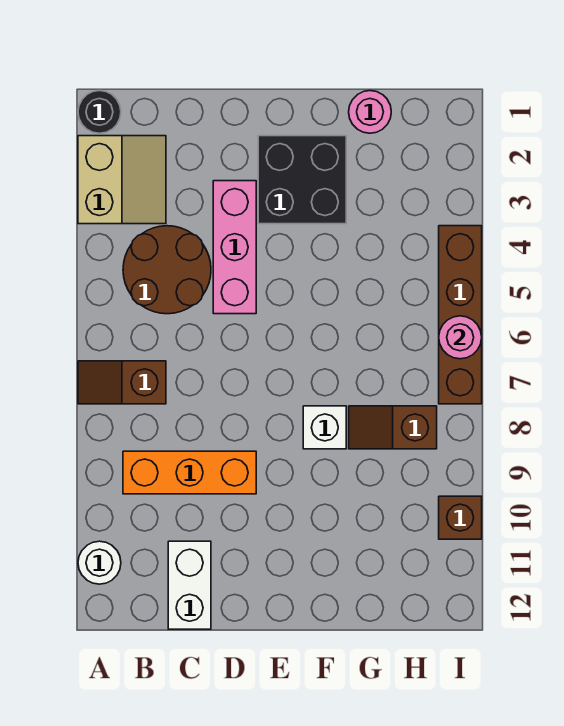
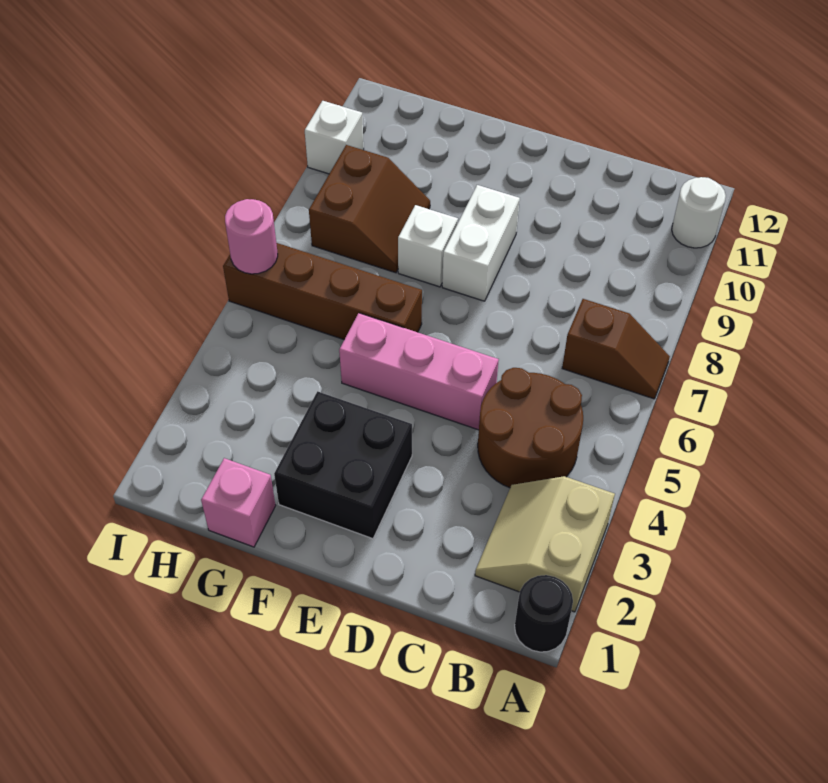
orange 1x3 brick [123,451,256,494] -> none
white 1x2 brick [168,541,211,629] -> white 1x2 brick moved to [442,185,520,301]
pink 1x3 brick [213,181,256,314] -> pink 1x3 brick turned to [339,313,499,430]
pink 1x1 round brick [349,91,391,133] -> pink 1x1 brick [201,458,276,547]
brown 1x2 slope [349,406,437,449] -> brown 2x2 slope [309,145,430,273]
brown 1x4 brick [439,226,482,404] -> brown 1x4 brick turned to [223,243,422,340]
brown 1x1 brick [439,496,482,539] -> white 1x1 brick [305,101,364,174]

